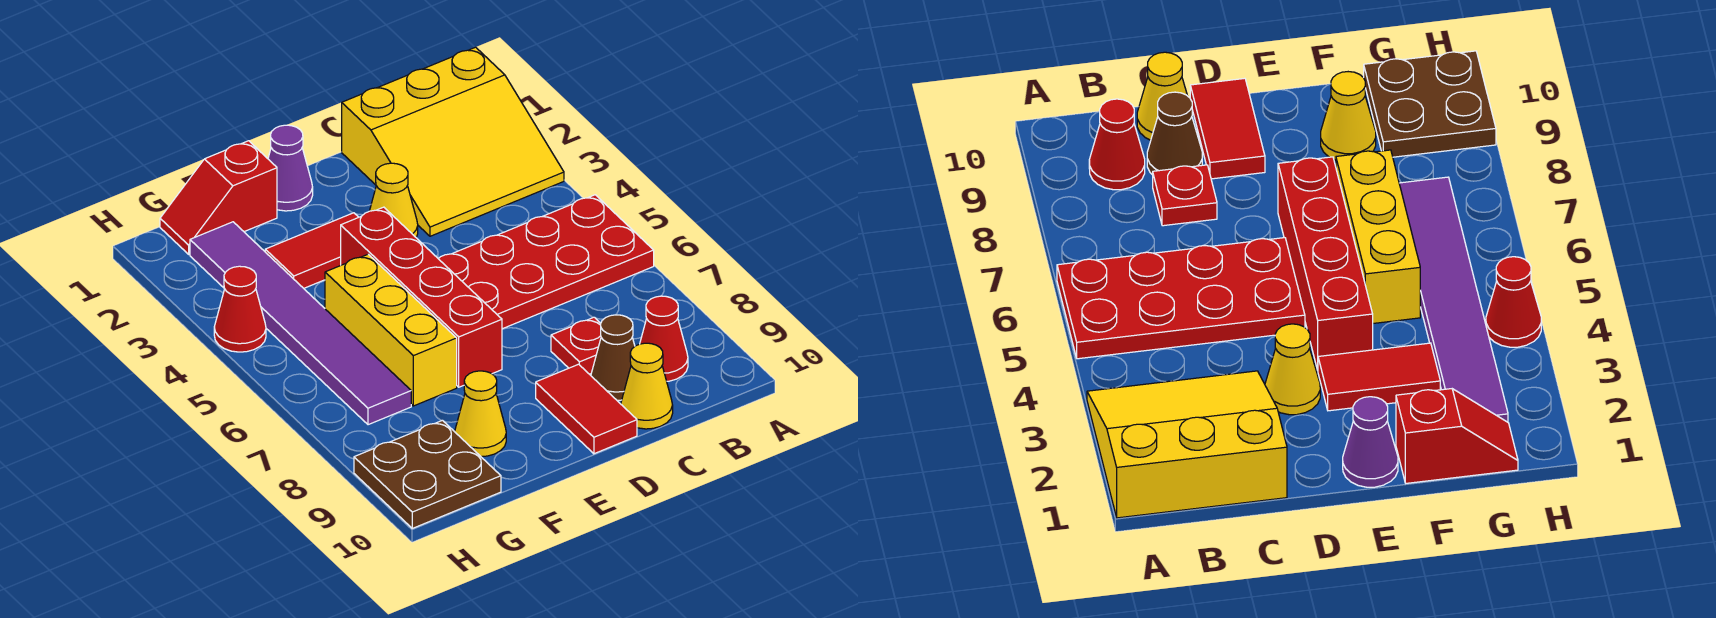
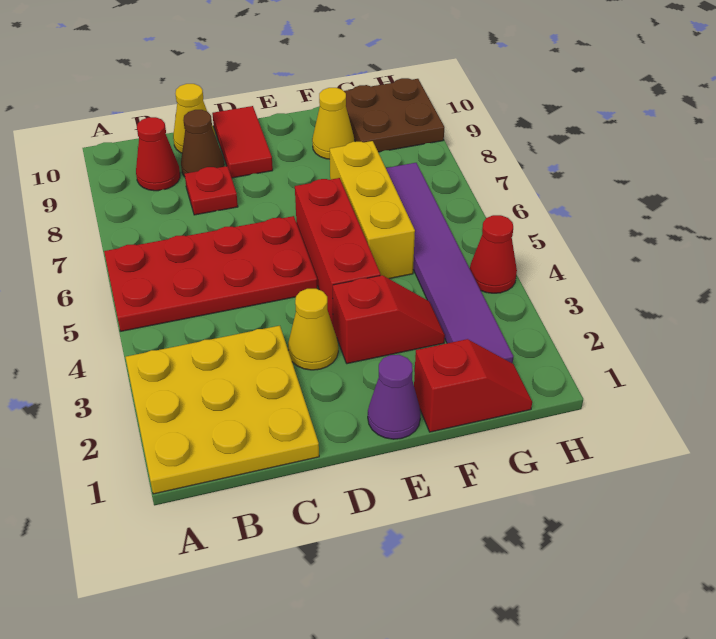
yellow 3x3 slope [342,47,564,236] -> yellow 3x3 plate [126,326,319,494]
red 1x2 tile [265,213,359,288] -> red 1x2 slope [333,275,445,364]
red 1x4 brick [341,207,502,387] -> red 1x3 brick [295,178,381,325]

